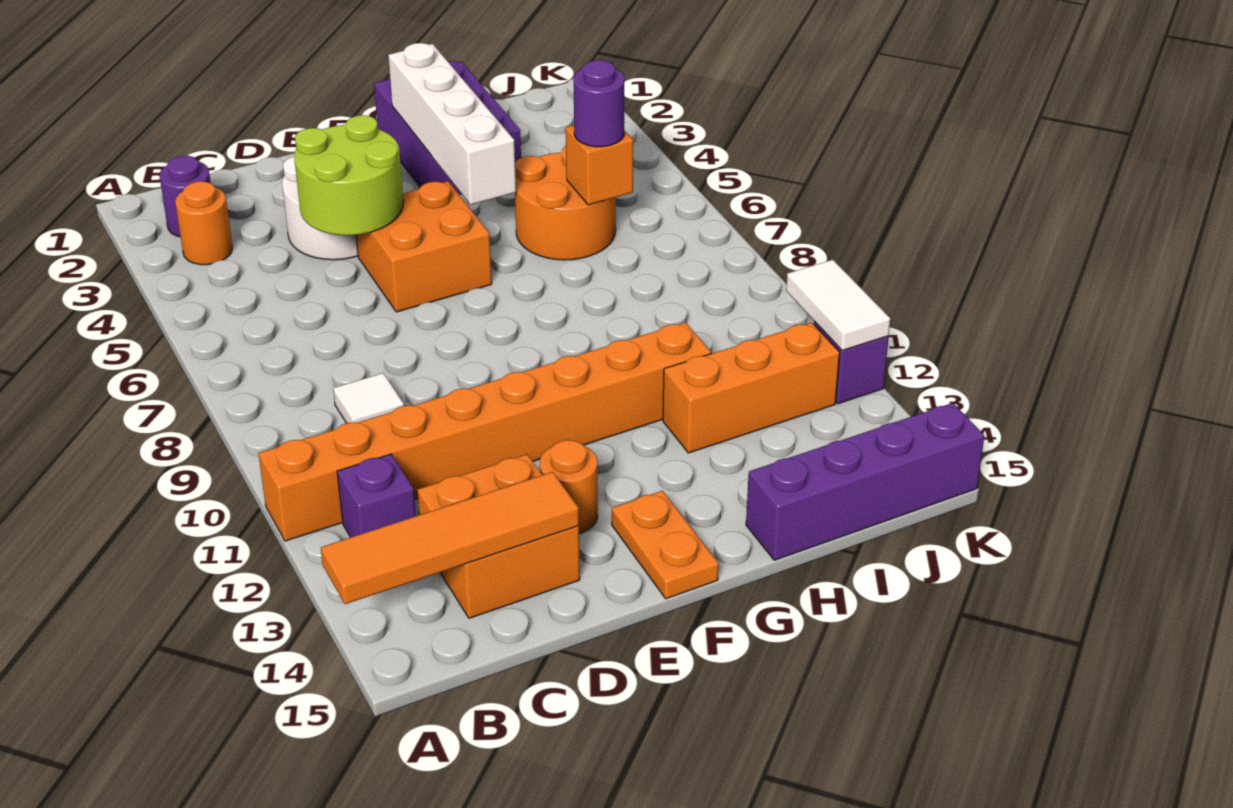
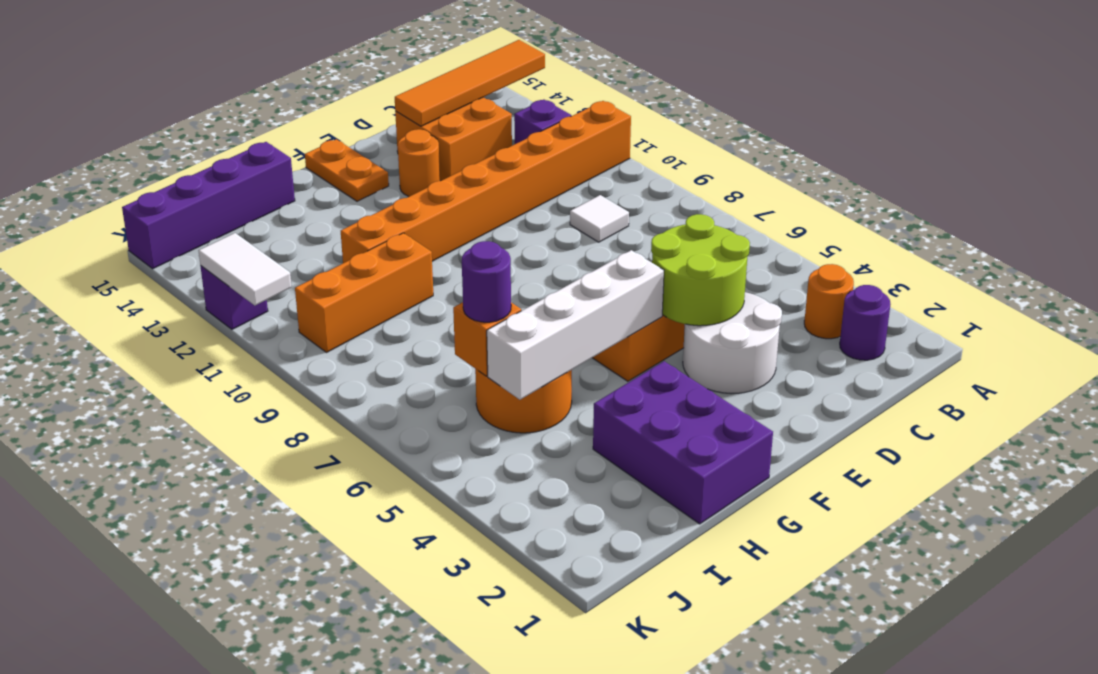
white 1x4 brick [388,43,516,205] -> white 1x4 brick turned to [487,250,664,400]
orange 1x3 brick [663,322,840,453] -> orange 1x3 brick moved to [295,233,433,353]

